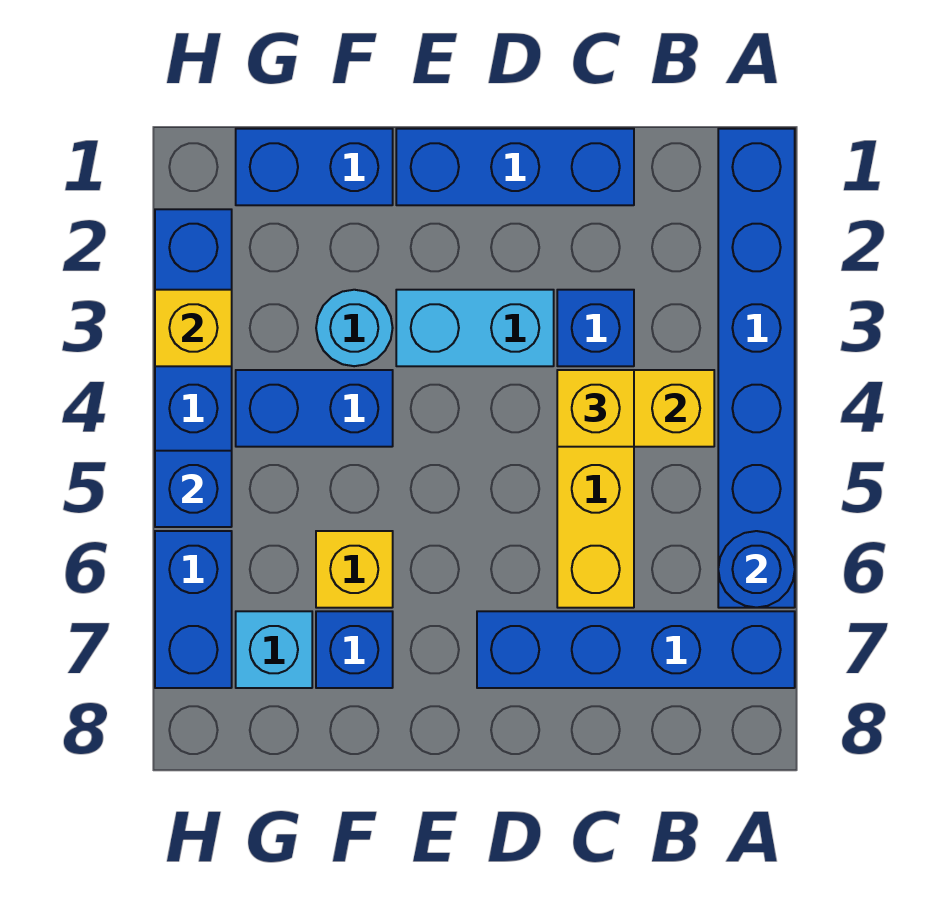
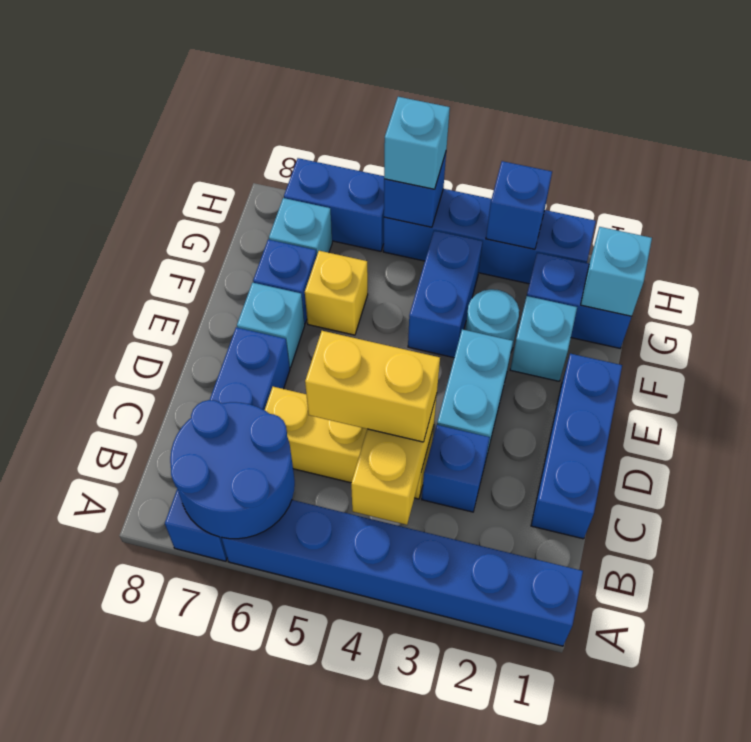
blue 1x1 round brick [718,531,795,608] -> blue 2x2 round brick [170,400,295,539]
yellow 1x1 brick [557,370,634,447] -> yellow 1x2 brick [305,331,440,442]
none -> cyan 1x1 brick [237,283,305,368]
blue 1x2 brick [236,129,393,205] -> blue 1x2 brick turned to [527,252,631,348]
none -> cyan 1x1 brick [510,296,577,381]
none -> cyan 1x1 brick [581,227,652,316]
yellow 1x1 brick [155,290,232,366] -> blue 1x1 brick [486,161,552,249]
none -> cyan 1x1 brick [384,97,450,189]

